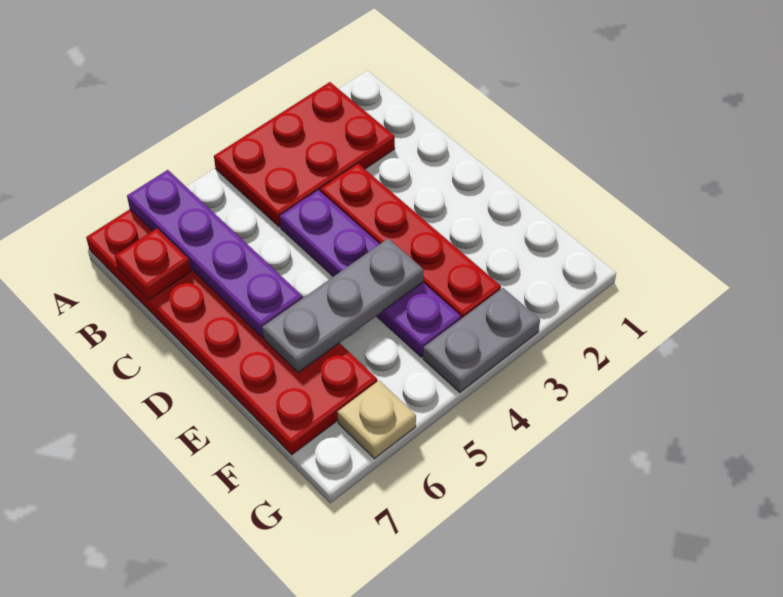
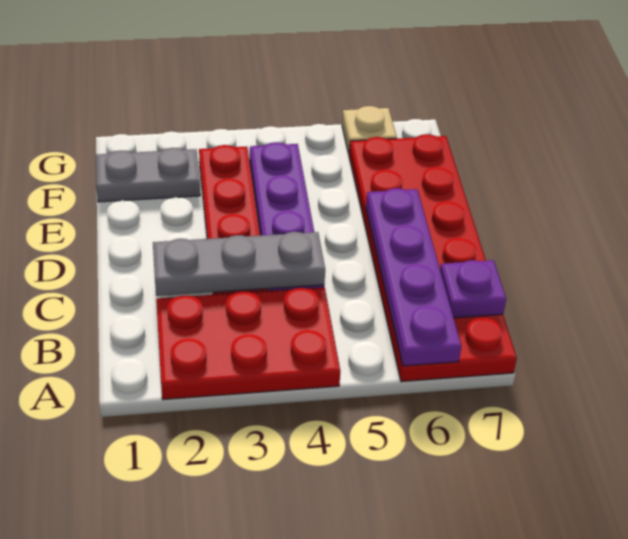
red 1x1 plate [115,228,191,300] -> purple 1x1 plate [440,260,506,318]
grey 1x3 plate [262,238,424,373] -> grey 1x3 plate moved to [153,232,325,296]
grey 1x2 plate [423,288,540,393] -> grey 1x2 plate moved to [96,148,200,202]

